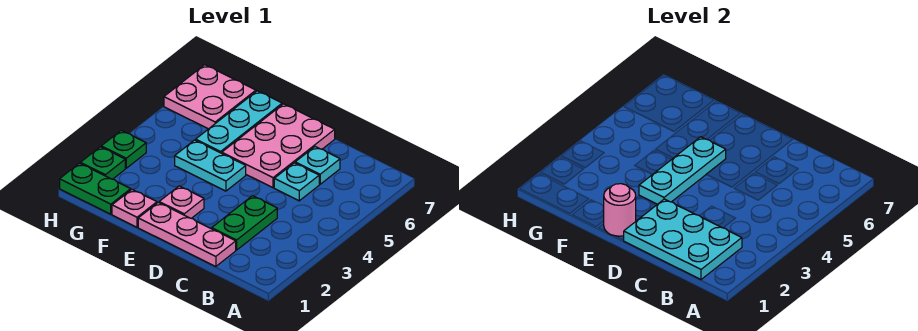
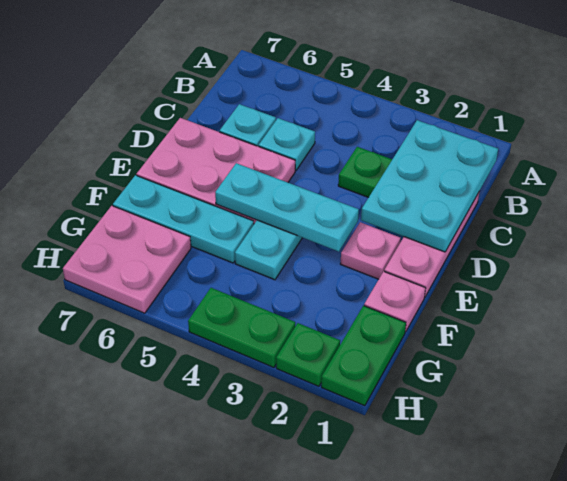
pink 1x1 round brick [604,184,636,236] -> none
green 1x1 plate [101,130,146,168] -> green 1x2 plate [188,288,295,367]

